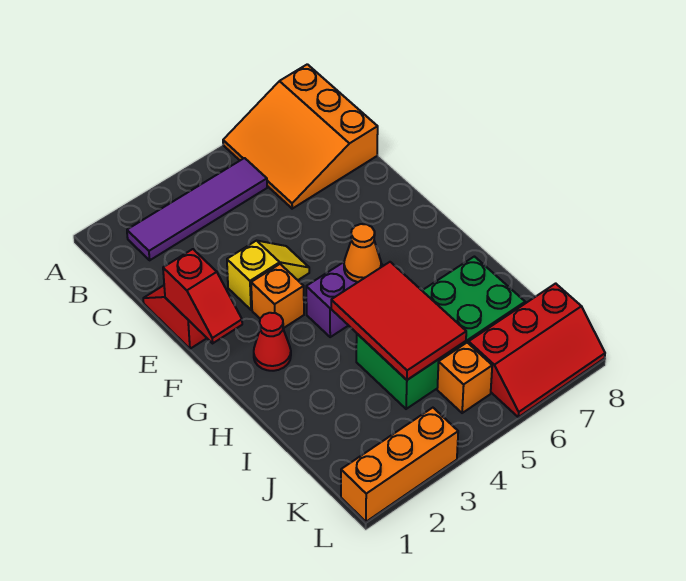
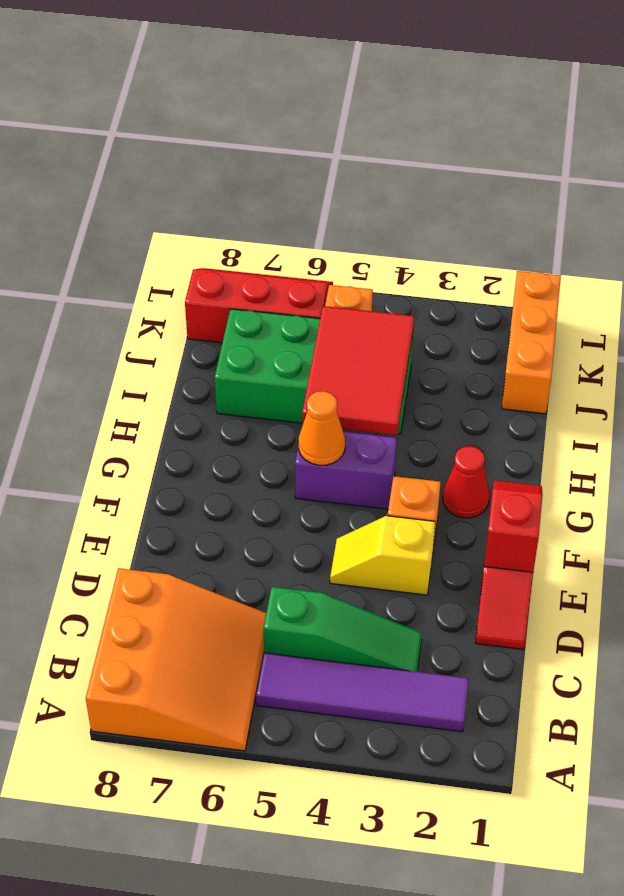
none -> green 1x3 slope [264,587,422,672]
orange 1x3 brick [341,408,458,522] -> orange 1x3 brick turned to [502,271,561,414]

